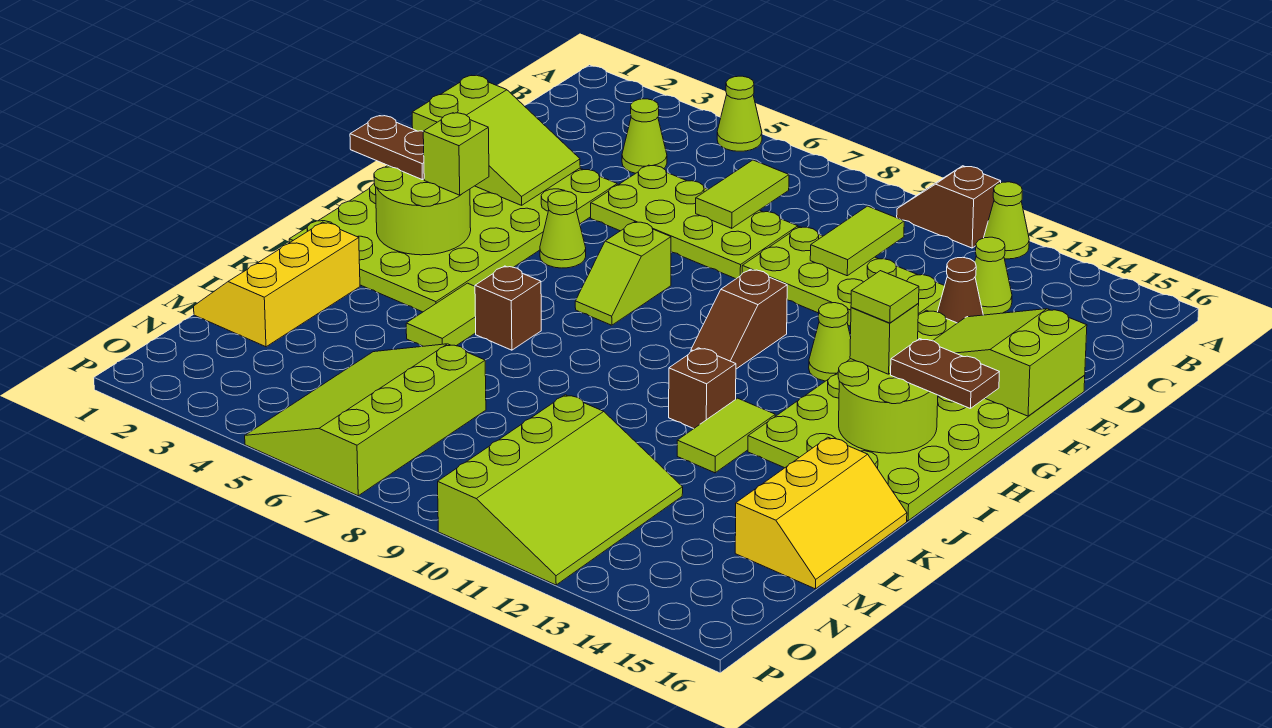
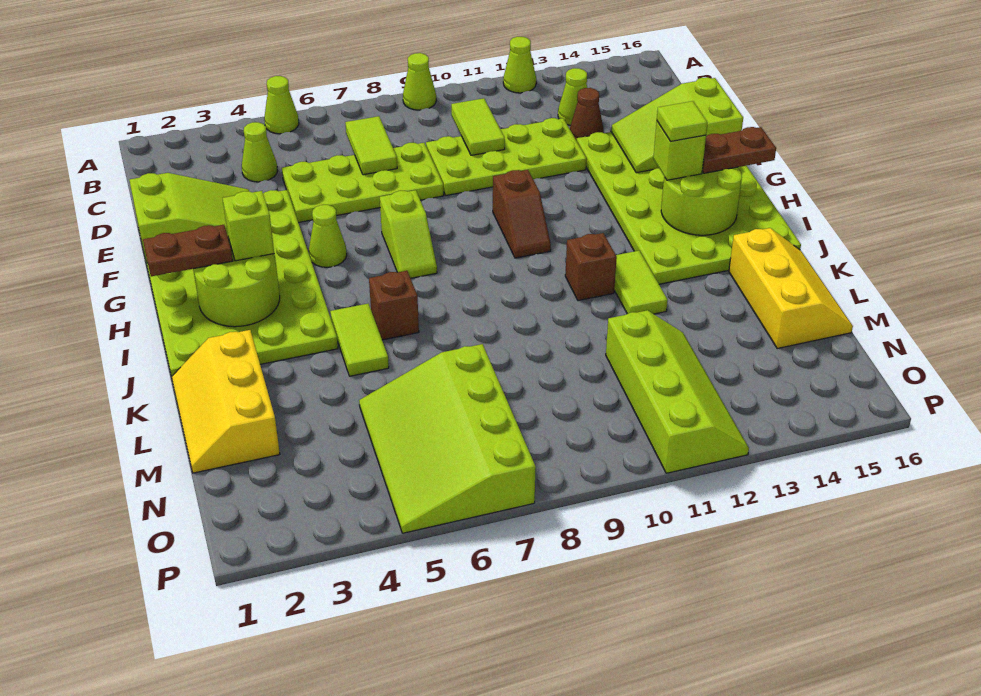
brown 1x2 slope [897,166,1001,248] -> none
lime 1x1 cone [809,303,851,381] -> lime 1x1 cone moved to [403,53,436,110]
lime 3x4 slope [438,395,683,585] -> lime 2x4 slope [606,310,749,473]

